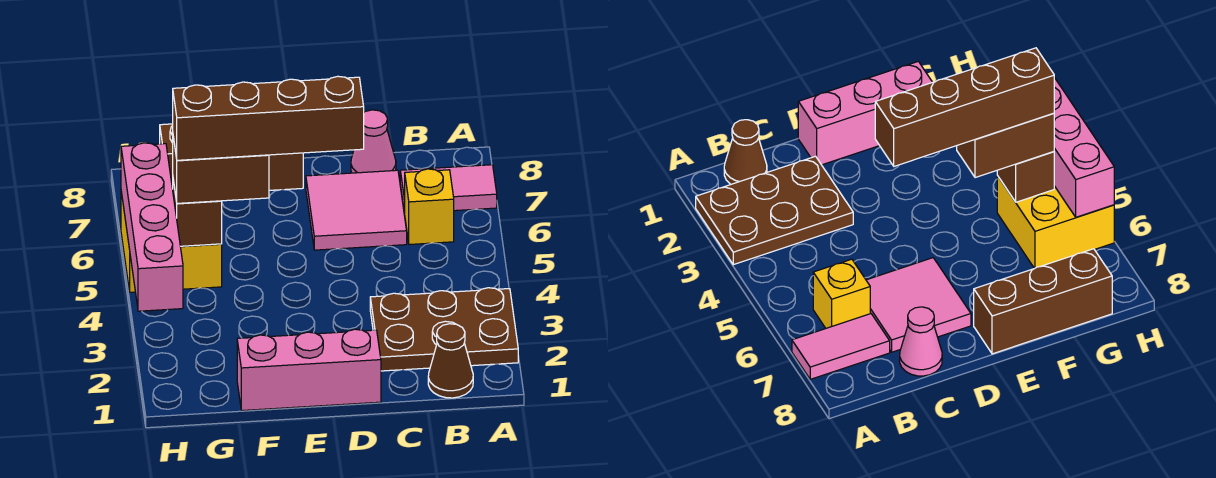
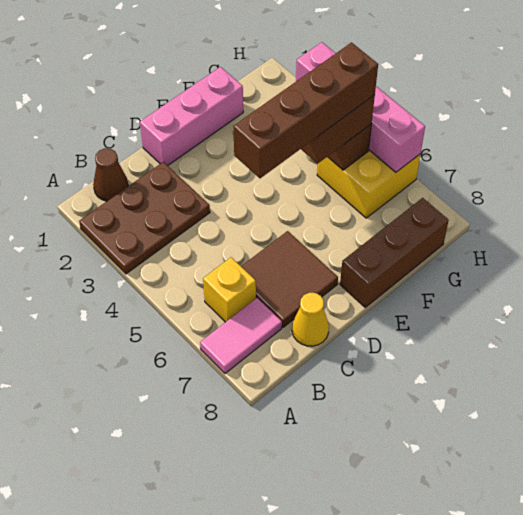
pink 2x2 tile [306,170,407,250] -> brown 2x2 tile [241,231,338,327]
pink 1x1 cone [351,110,396,173] -> yellow 1x1 cone [292,293,329,346]

